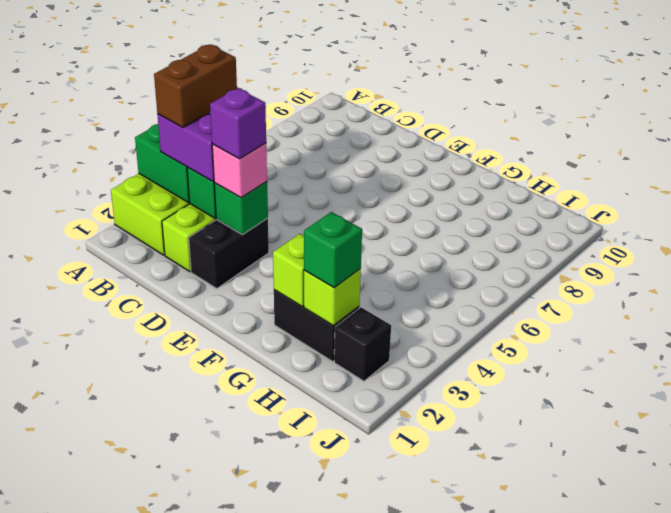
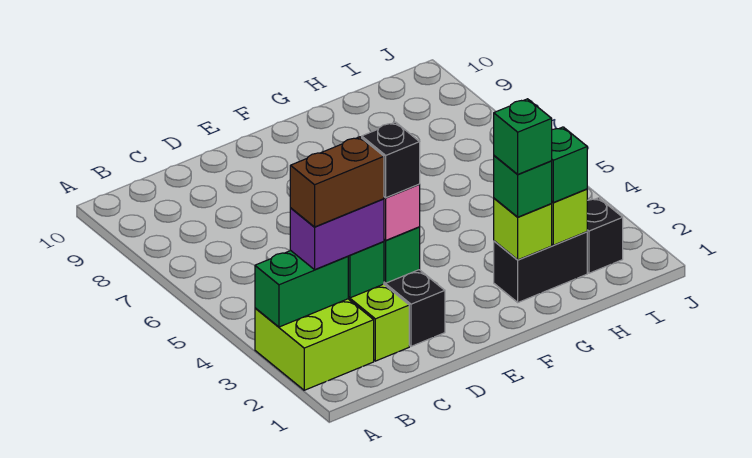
brown 1x2 brick [154,44,237,128] -> brown 1x2 brick turned to [290,137,384,227]
purple 1x1 brick [210,88,266,159] -> black 1x1 brick [362,122,420,198]
none -> green 1x1 brick [494,156,552,217]
none -> green 1x1 brick [494,99,552,174]

